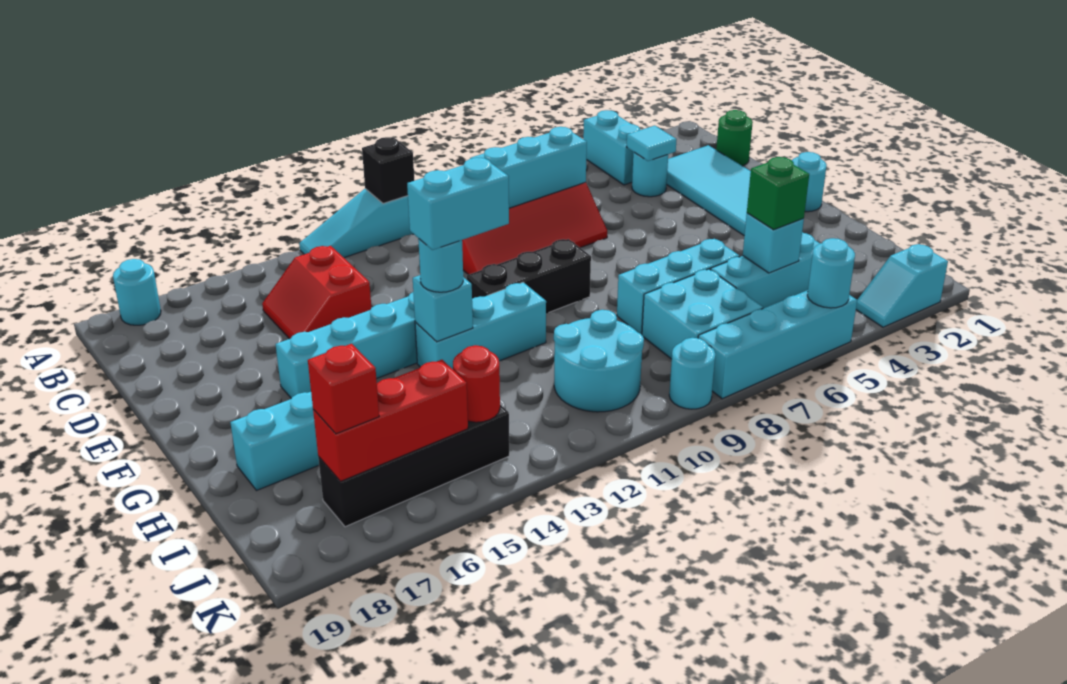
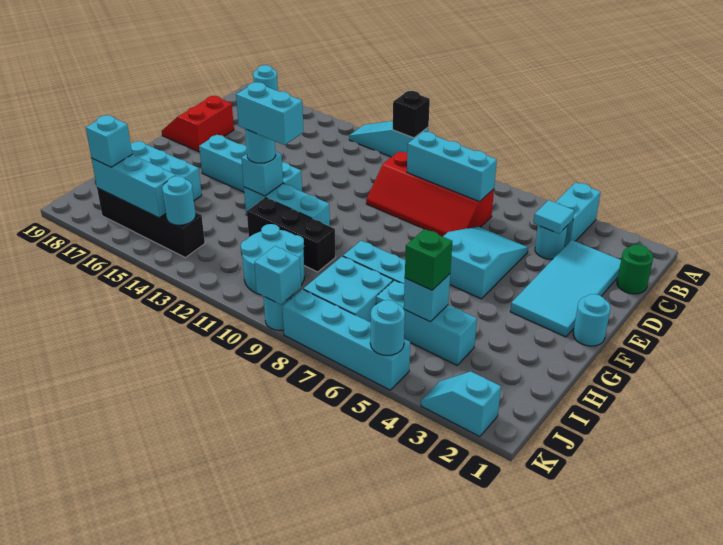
red 2x2 slope [262,246,371,339] -> red 2x2 slope moved to [162,96,234,152]
none -> cyan 2x3 slope [443,227,528,299]
black 1x3 brick [467,239,591,313] -> black 1x3 brick moved to [247,198,336,272]
red 1x1 round brick [453,345,500,422] -> cyan 1x1 round brick [162,176,196,225]
red 1x3 brick [313,360,468,481] -> cyan 1x3 brick [92,155,176,218]
red 1x1 brick [308,344,379,434] -> cyan 1x1 brick [86,115,132,167]
none -> cyan 1x1 brick [254,246,301,305]

